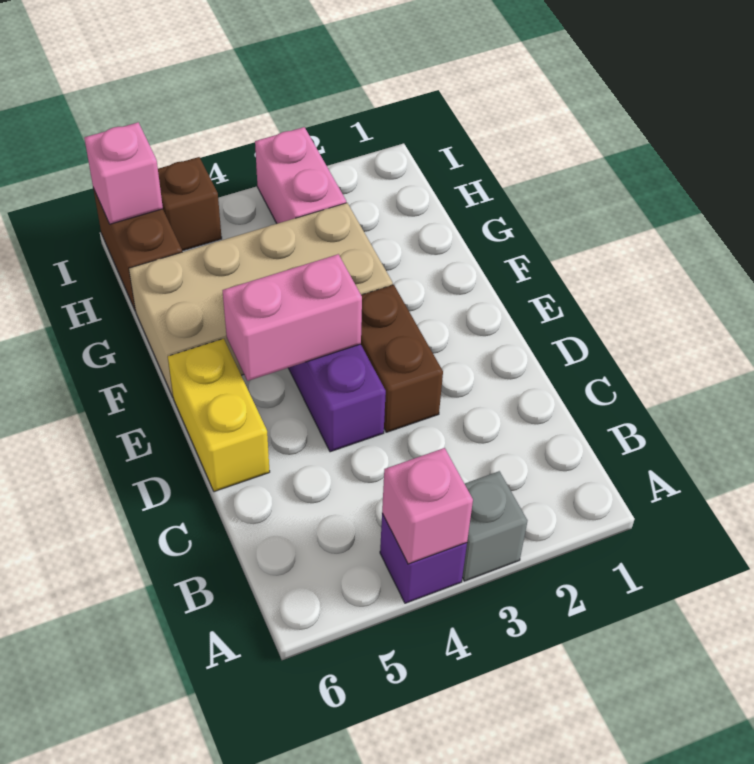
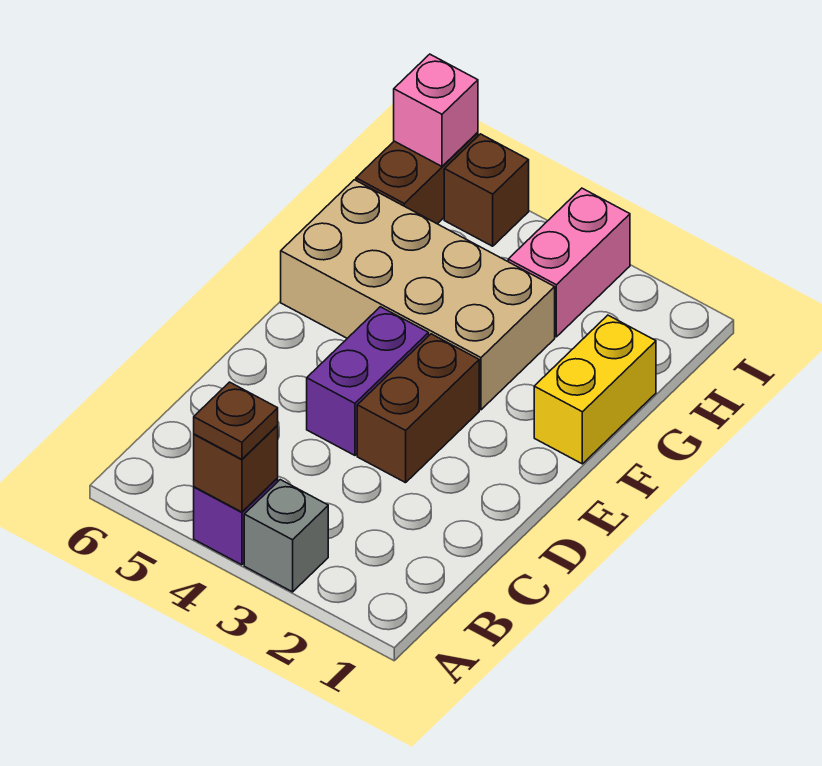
pink 1x1 brick [382,448,473,564] -> brown 1x1 brick [194,426,278,512]
none -> brown 1x1 plate [194,382,278,459]
yellow 1x2 brick [168,339,270,492] -> yellow 1x2 brick moved to [534,315,656,464]
pink 1x2 brick [223,254,362,381] -> none

